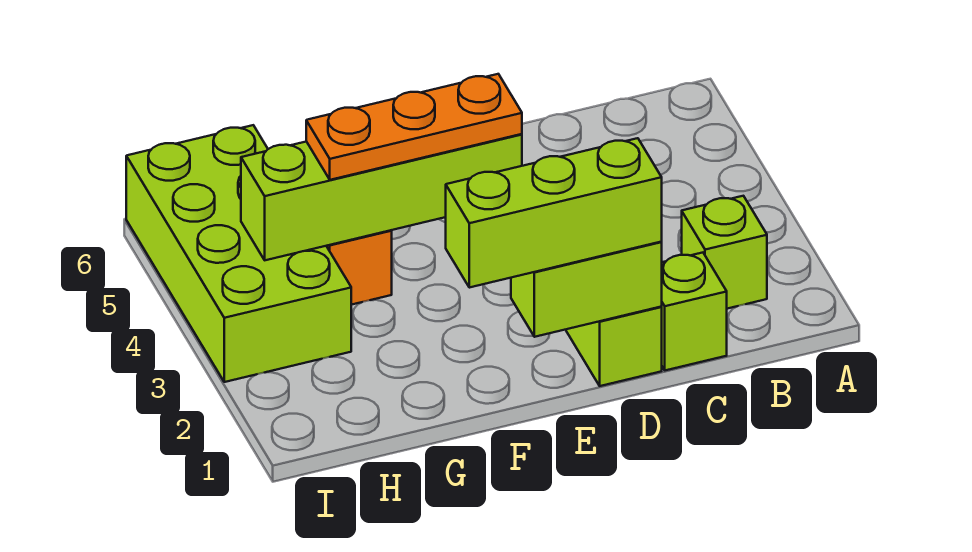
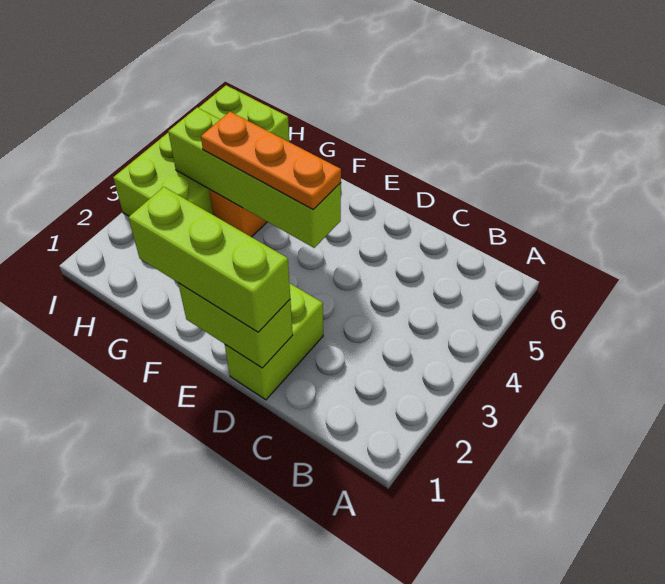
lime 1x1 brick [682,196,767,309] -> none
lime 1x1 brick [661,253,727,370] -> none

